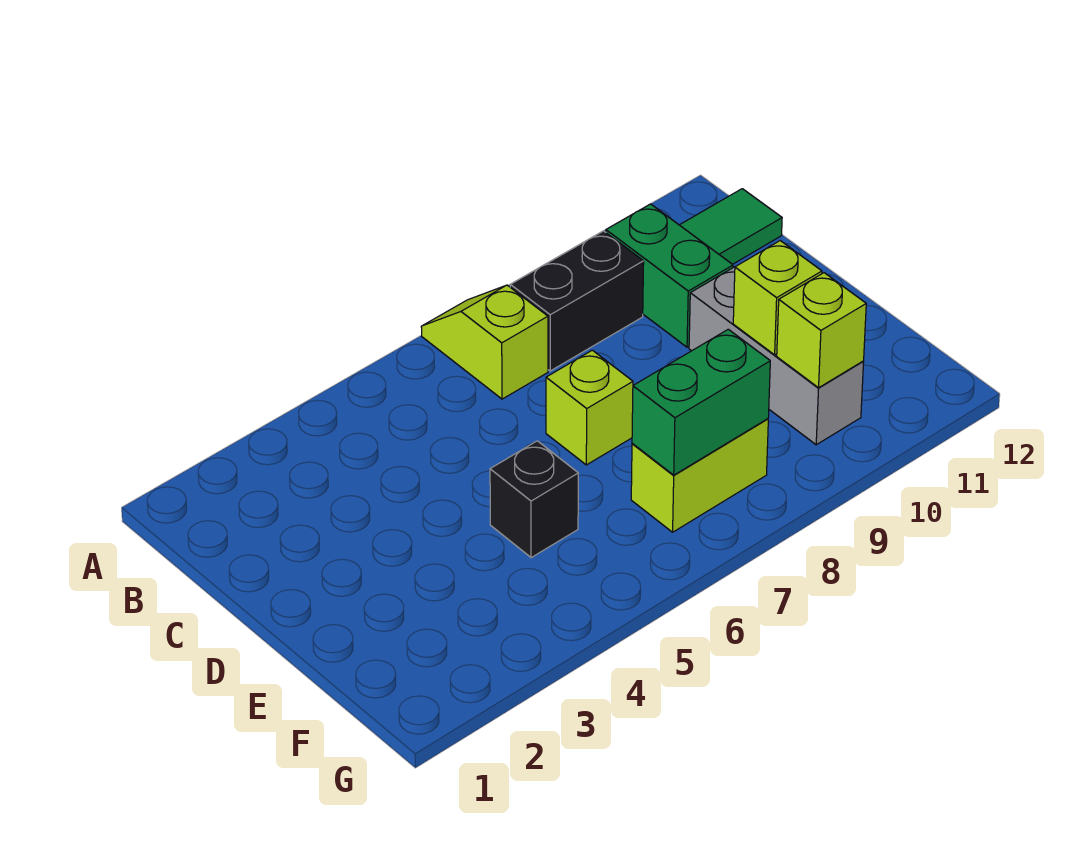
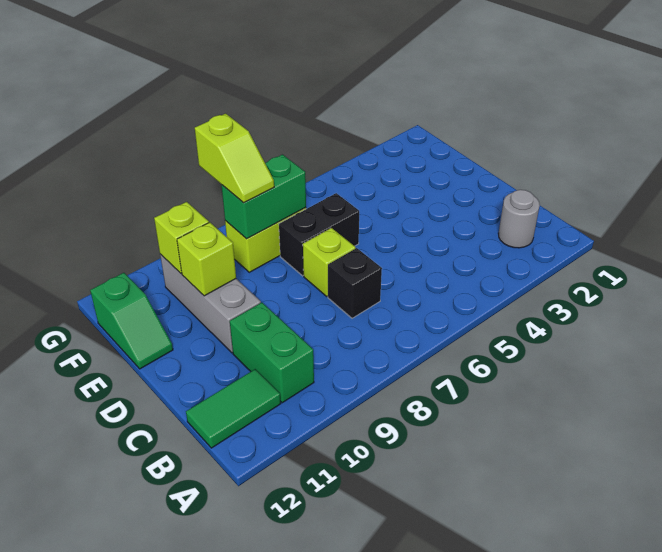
lime 1x2 slope [421,285,548,399] -> lime 1x2 slope moved to [195,114,274,203]
none -> grey 1x1 round brick [498,190,540,248]
black 1x2 brick [510,231,644,371] -> black 1x2 brick moved to [279,193,359,276]
black 1x1 brick [490,441,578,558] -> black 1x1 brick moved to [328,248,382,318]
none -> green 1x2 slope [90,273,173,369]

